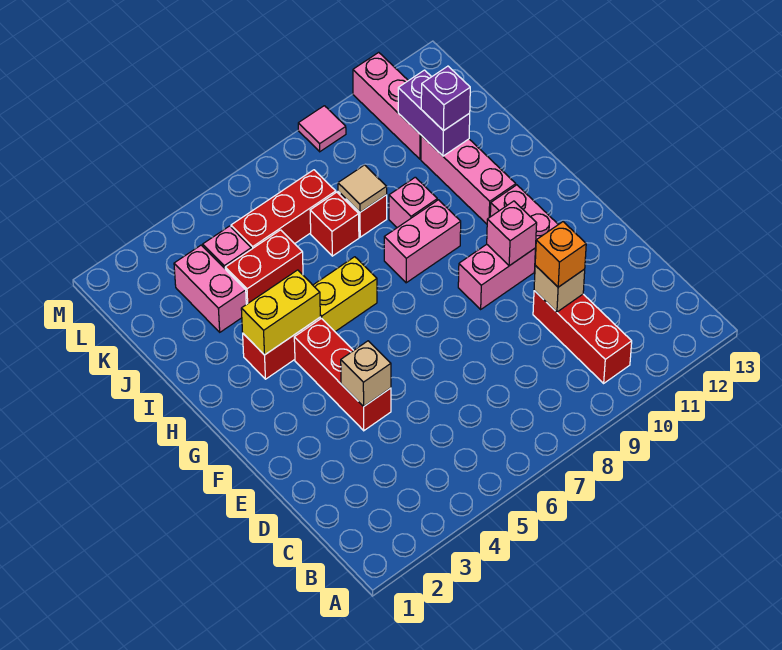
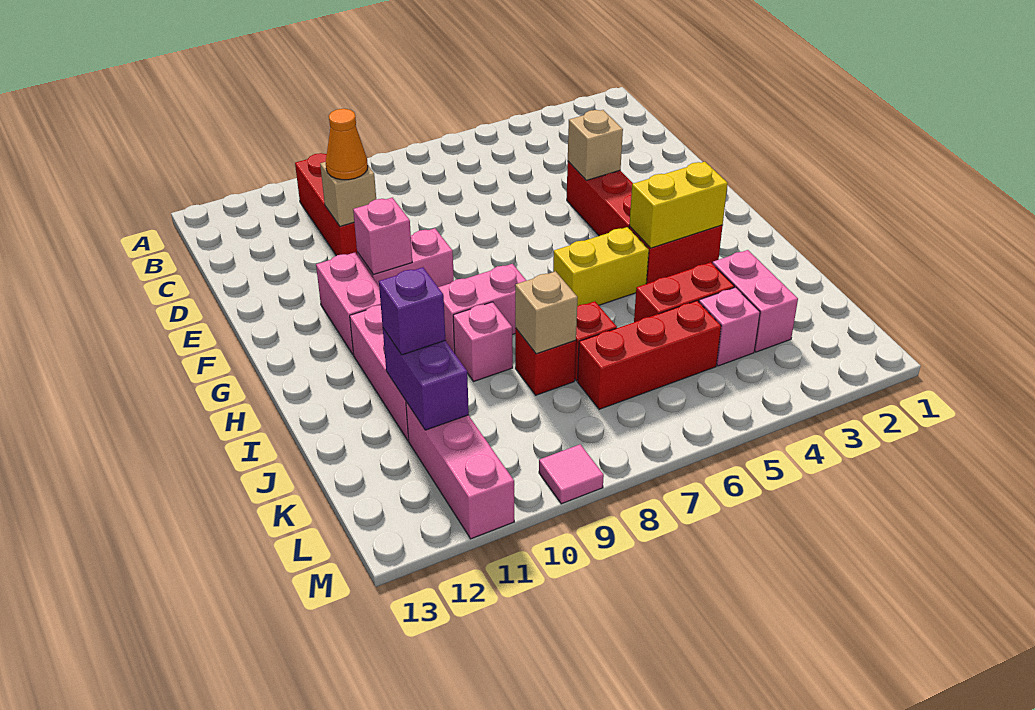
orange 1x1 brick [535,222,586,287] -> orange 1x1 cone [326,109,368,180]
tan 1x1 tile [338,165,387,212] -> tan 1x1 brick [515,271,578,354]

